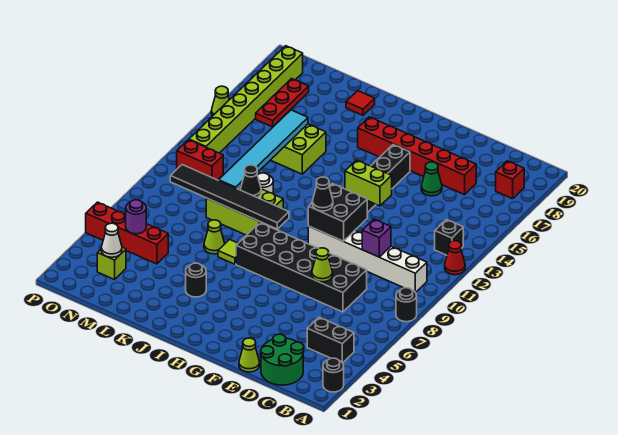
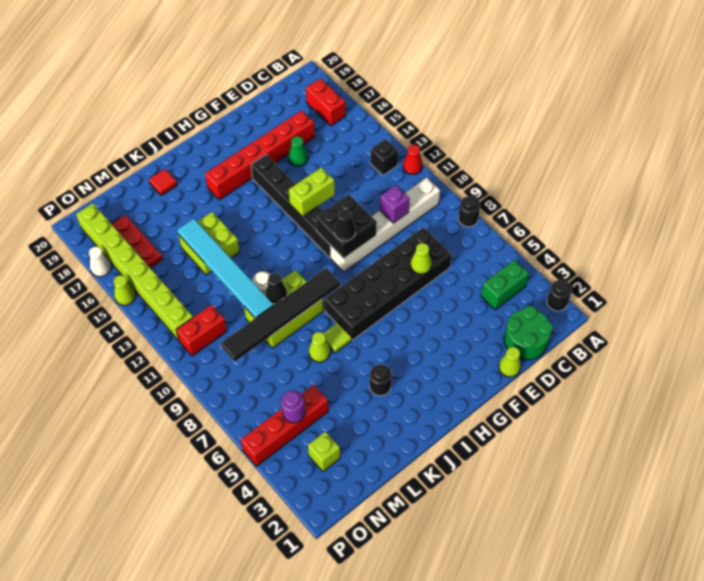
black 1x2 brick [307,317,354,363] -> green 1x2 brick [481,260,529,310]
red 1x1 brick [496,161,524,199] -> red 1x2 brick [306,78,345,126]
white 1x1 cone [101,223,122,257] -> white 1x1 cone moved to [89,247,111,277]

